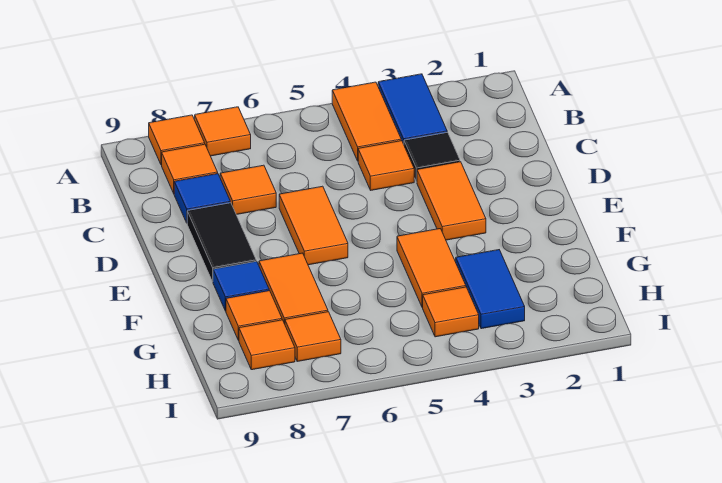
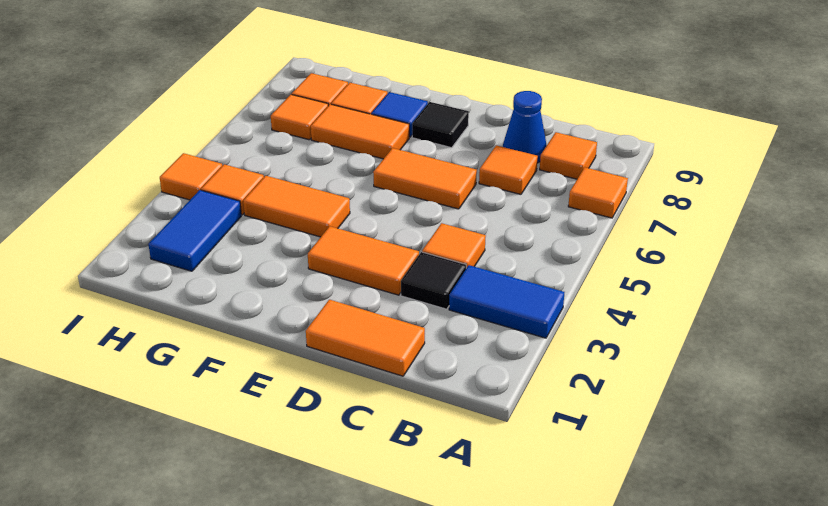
orange 1x2 tile [332,82,401,161] -> orange 1x2 tile moved to [306,300,425,376]
orange 1x1 tile [149,115,205,165] -> orange 1x1 tile moved to [160,153,222,200]
blue 1x1 tile [174,174,230,223] -> blue 1x1 cone [503,91,547,163]
black 1x2 tile [187,203,256,282] -> black 1x1 tile [412,102,469,148]
blue 1x2 tile [456,250,525,329] -> blue 1x2 tile turned to [148,190,241,271]

